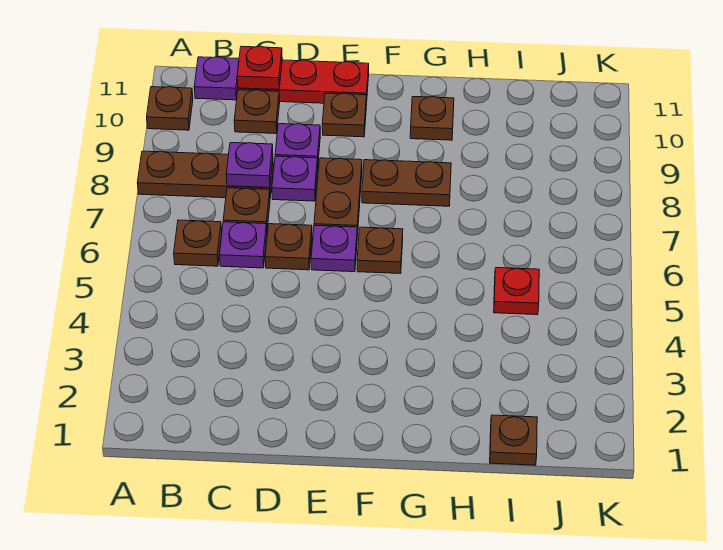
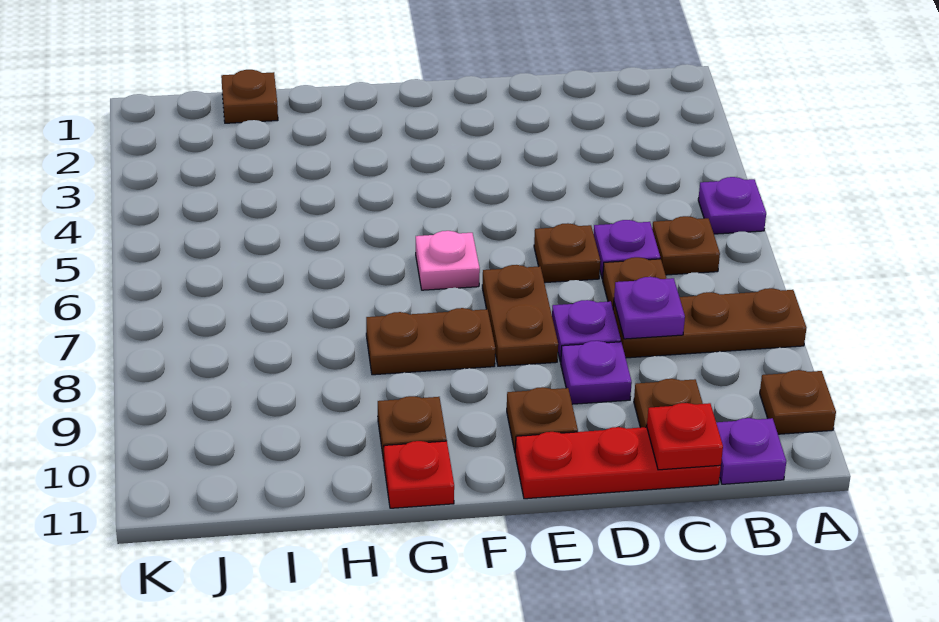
purple 1x1 plate [311,225,357,272] -> purple 1x1 plate moved to [698,177,766,234]
brown 1x1 plate [357,227,403,274] -> pink 1x1 plate [416,231,480,290]
red 1x1 plate [494,268,539,315] -> red 1x1 plate moved to [384,441,454,508]

